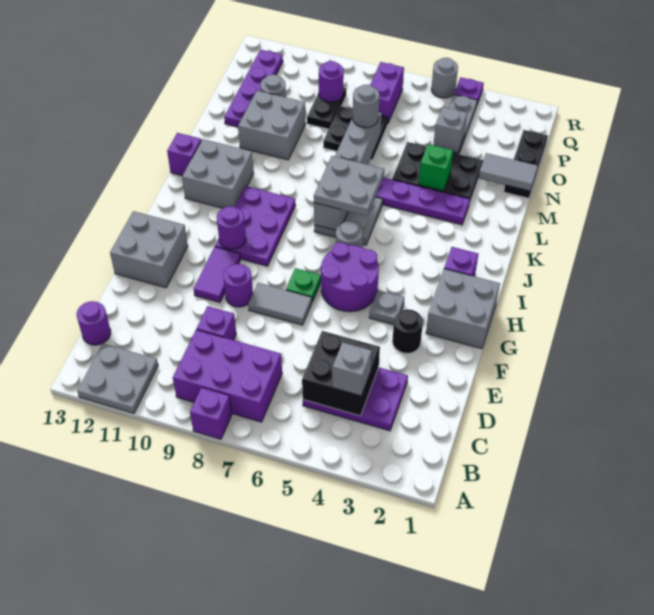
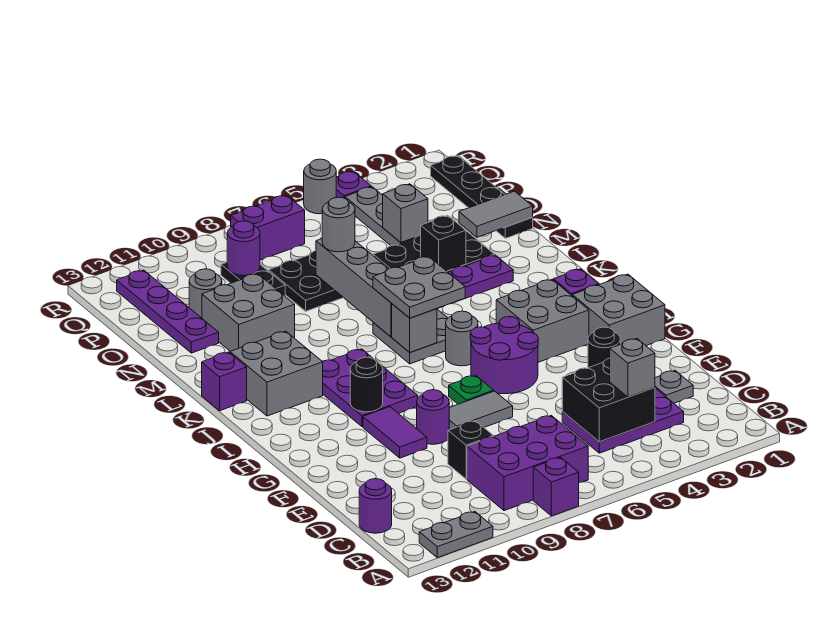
grey 2x2 plate [77,343,158,413] -> grey 1x2 plate [419,512,493,558]
purple 1x1 brick [197,306,236,340] -> black 1x1 brick [448,421,493,479]
grey 2x2 brick [110,211,188,288] -> grey 2x2 brick moved to [496,279,589,362]
grey 1x1 plate [369,290,404,325] -> grey 1x1 plate moved to [655,371,693,403]
purple 1x1 round brick [217,207,246,249] -> black 1x1 round brick [350,357,383,412]
green 1x1 brick [419,144,453,191] -> black 1x1 brick [421,215,466,271]
black 1x3 plate [504,130,548,198] -> black 1x4 plate [431,155,533,238]
purple 1x2 brick [370,62,404,122] -> purple 1x2 brick turned to [231,195,305,260]

